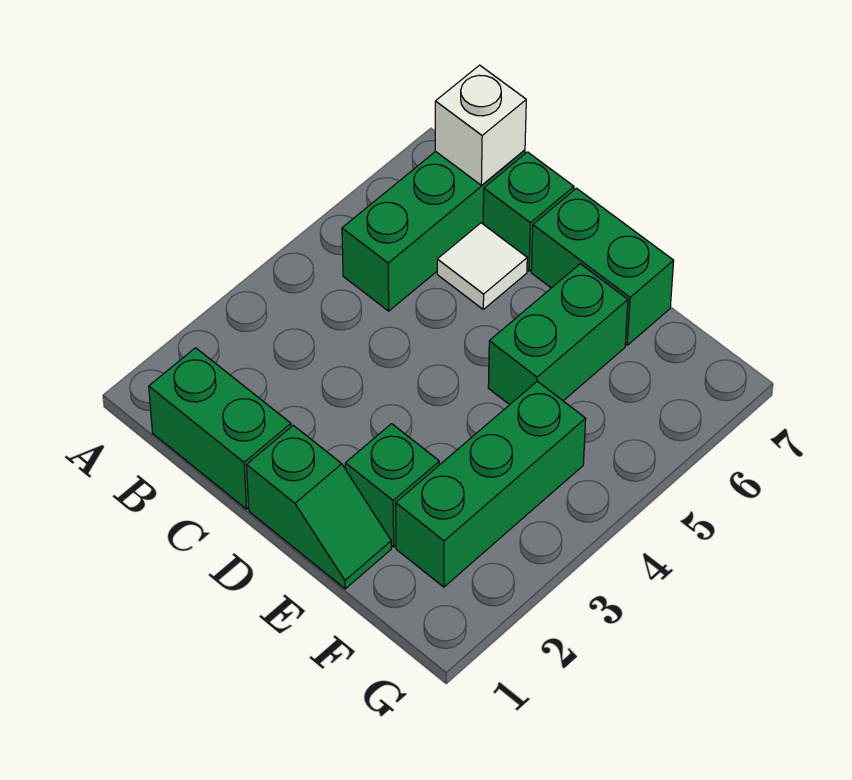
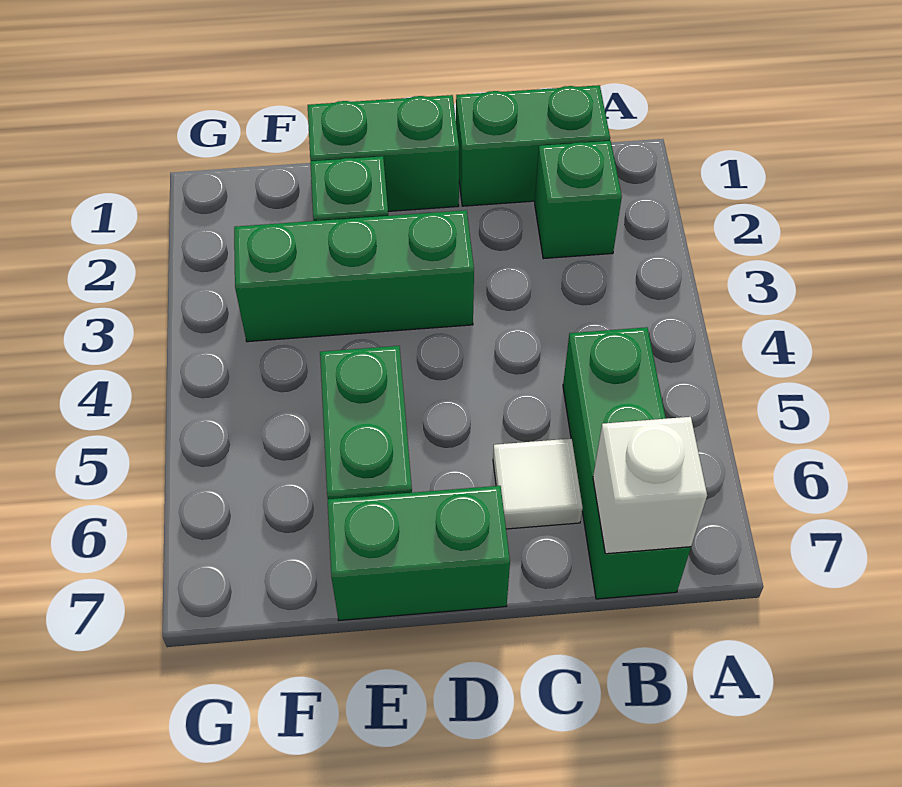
green 1x1 brick [483,152,574,271] -> green 1x1 brick moved to [535,141,622,259]
green 1x2 slope [247,425,391,589] -> green 1x2 brick [308,95,459,211]
green 1x3 brick [396,381,586,587] -> green 1x3 brick turned to [234,210,474,342]

